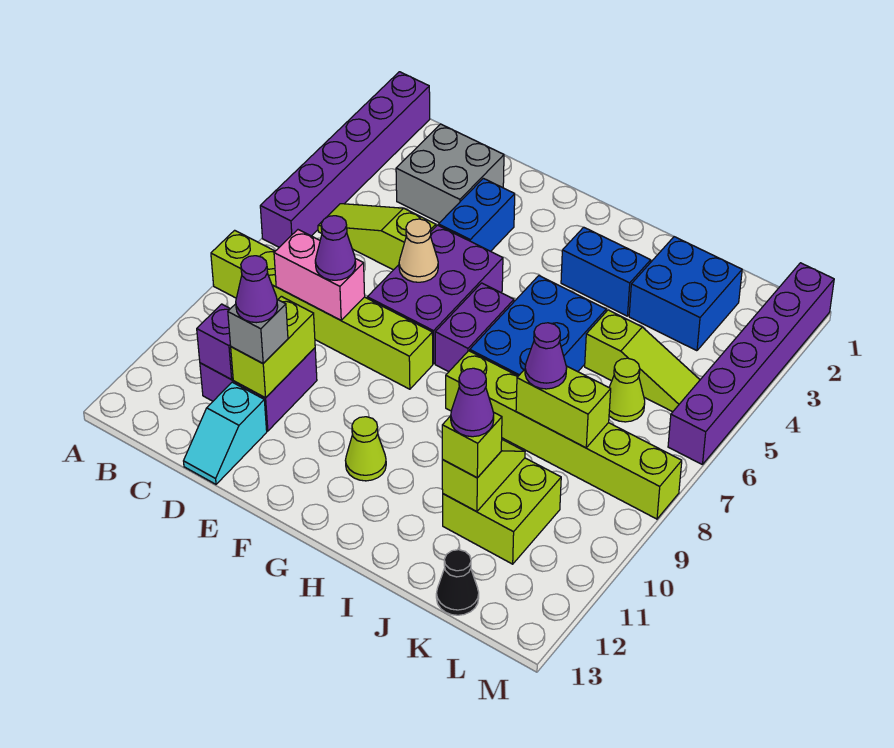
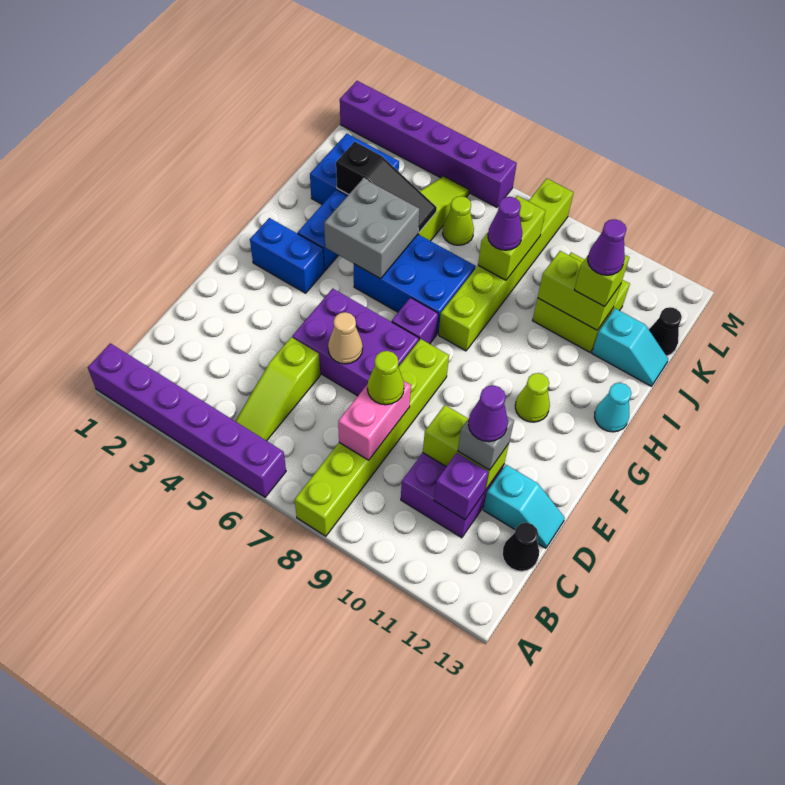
grey 2x2 brick [396,124,504,223] -> grey 2x2 brick moved to [324,178,420,279]
none -> black 1x1 cone [502,523,539,571]
purple 1x1 cone [315,216,356,280] -> lime 1x1 cone [367,351,404,405]
blue 1x2 brick [439,178,515,251] -> blue 1x2 brick moved to [250,218,324,293]
purple 1x2 brick [435,283,514,372] -> purple 1x1 brick [392,298,438,344]
none -> cyan 1x1 cone [595,383,631,432]
none -> black 1x3 slope [336,142,437,233]
lime 1x2 slope [442,440,525,512] -> lime 1x2 brick [538,251,621,330]
none -> cyan 1x2 slope [592,309,668,386]

